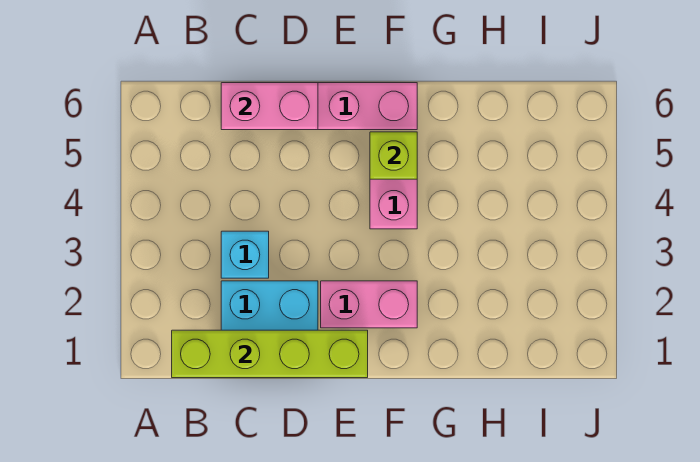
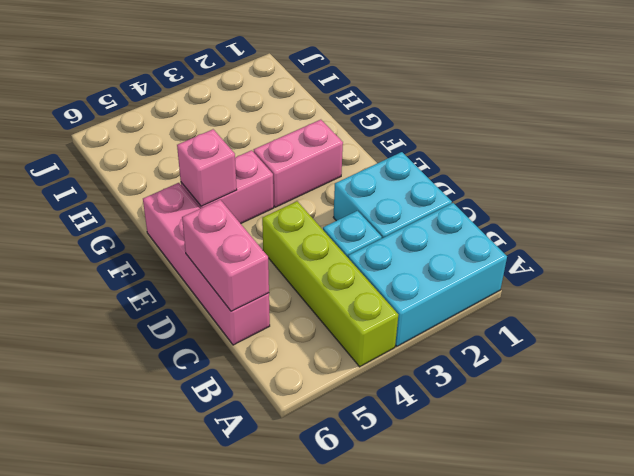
none -> cyan 2x3 brick [348,203,507,346]
lime 1x4 brick [172,330,368,378] -> lime 1x4 brick moved to [262,201,398,367]
pink 1x2 brick [321,281,417,328] -> pink 1x2 brick turned to [254,120,343,207]
lime 1x1 brick [370,132,417,179] -> pink 1x1 brick [177,129,237,206]

